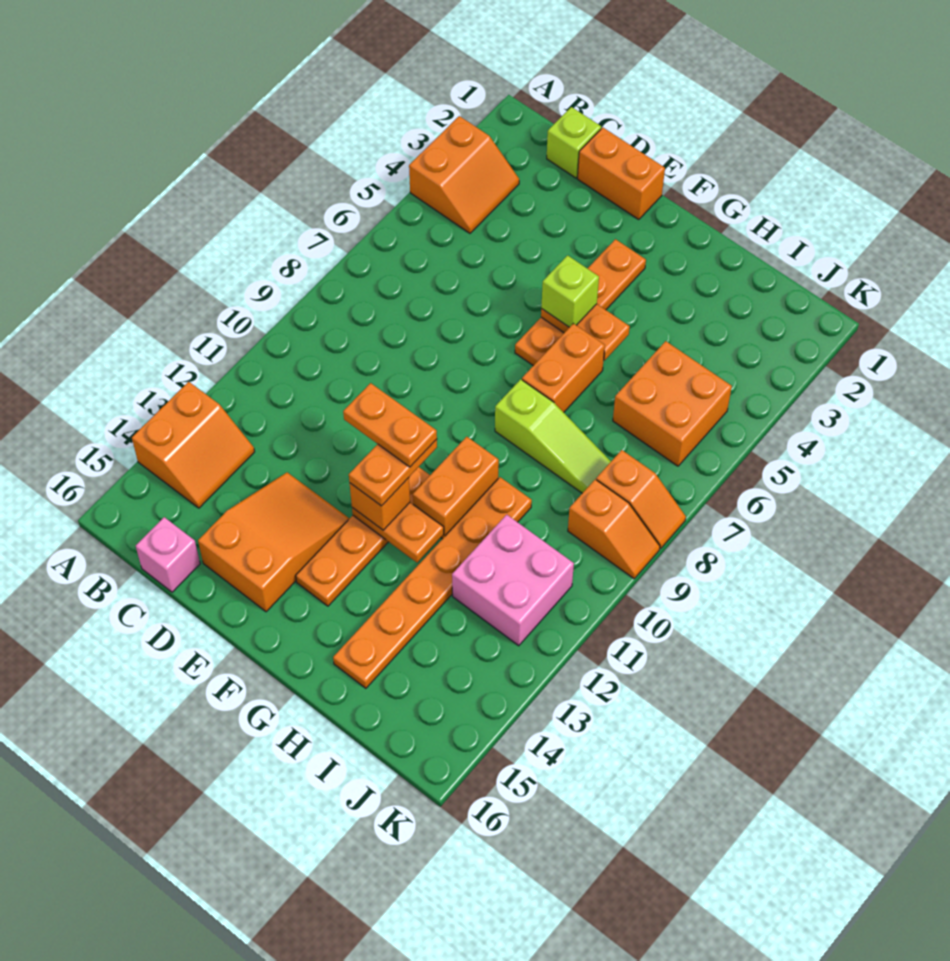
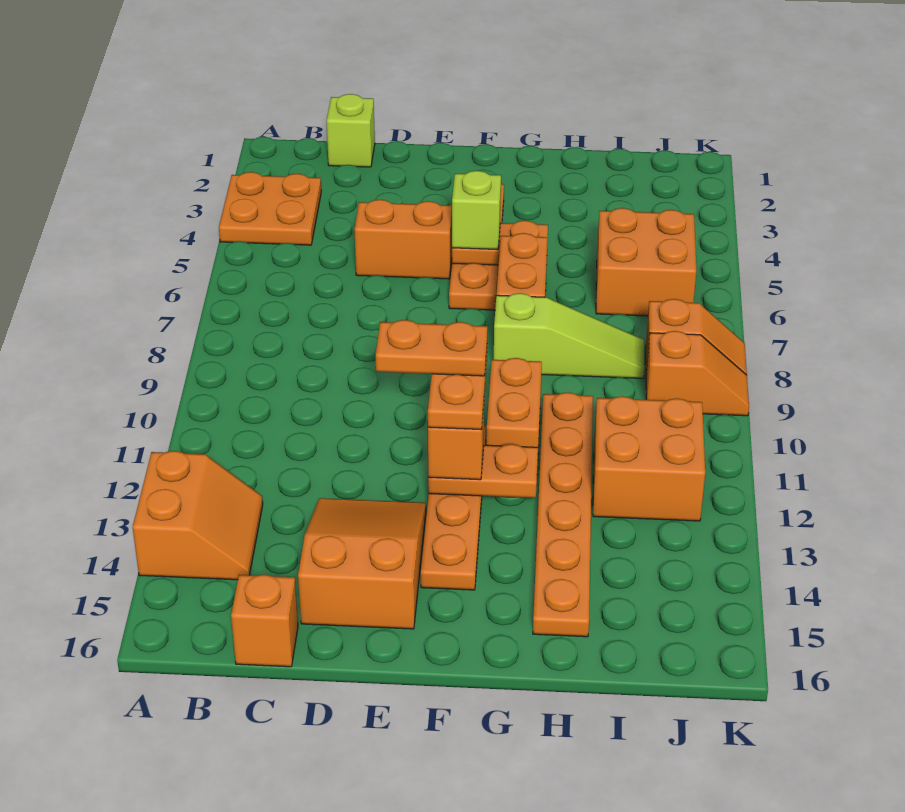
orange 2x2 slope [409,116,519,233] -> orange 2x2 plate [219,172,321,245]
pink 1x1 brick [136,517,200,592] -> orange 1x1 brick [231,574,298,667]
orange 1x2 brick [578,128,665,220] -> orange 1x2 brick moved to [354,200,452,279]
pink 2x2 brick [452,515,574,646] -> orange 2x2 brick [593,396,705,521]

